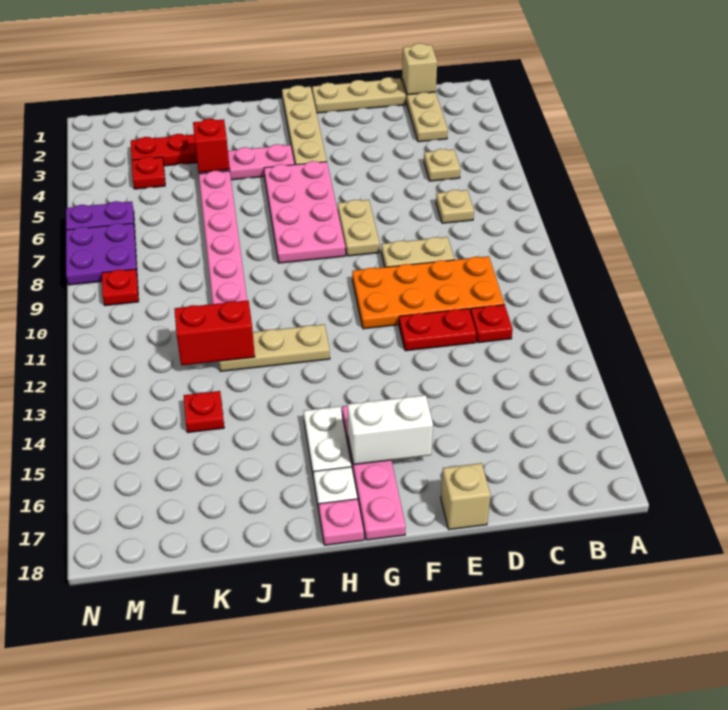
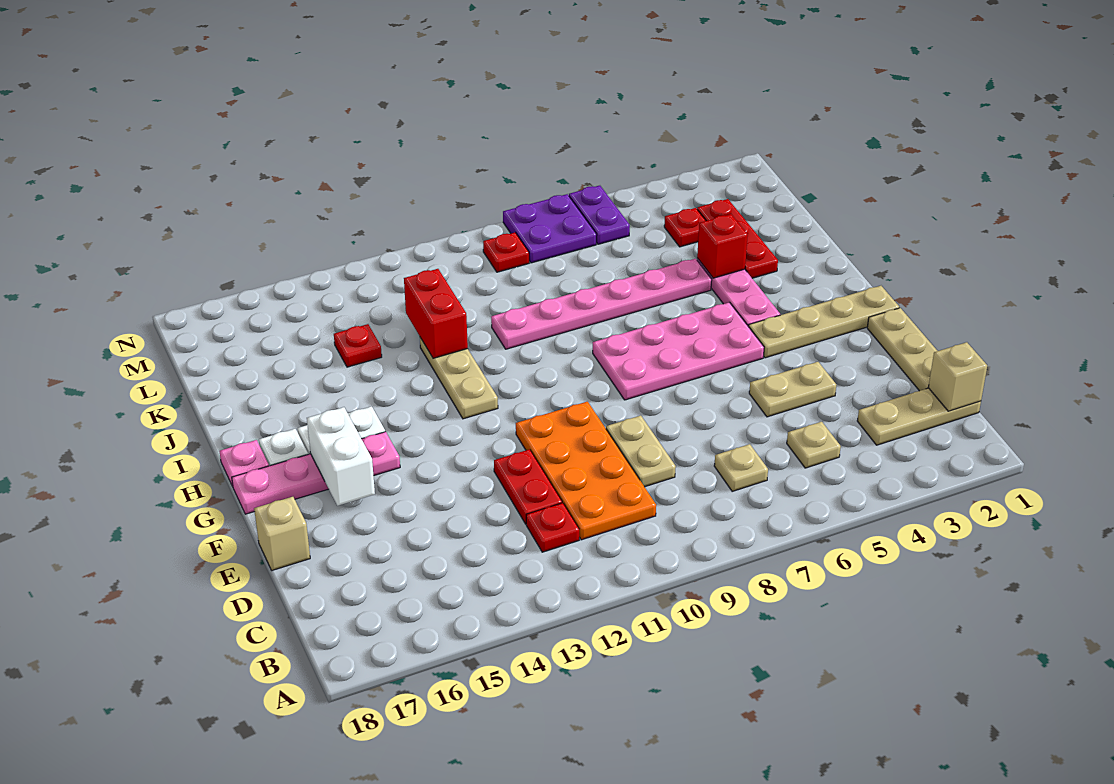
tan 1x2 plate [338,200,380,256] -> tan 1x2 plate moved to [749,362,836,417]

